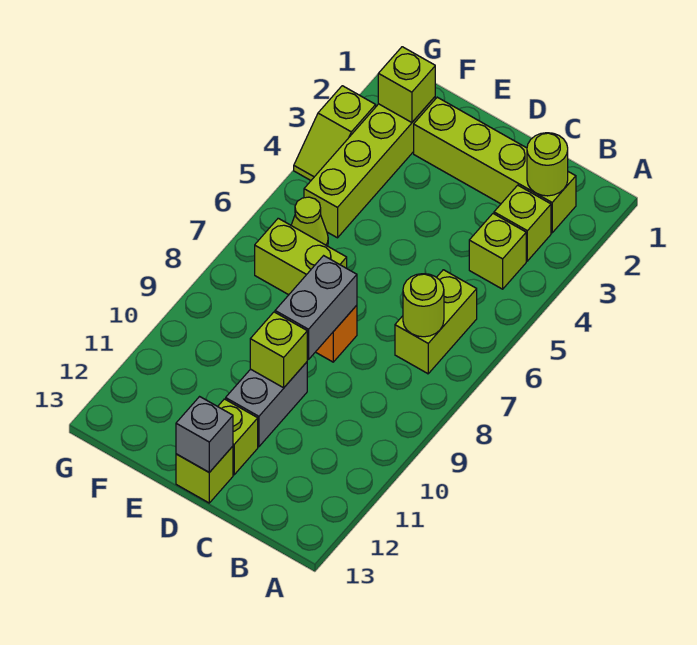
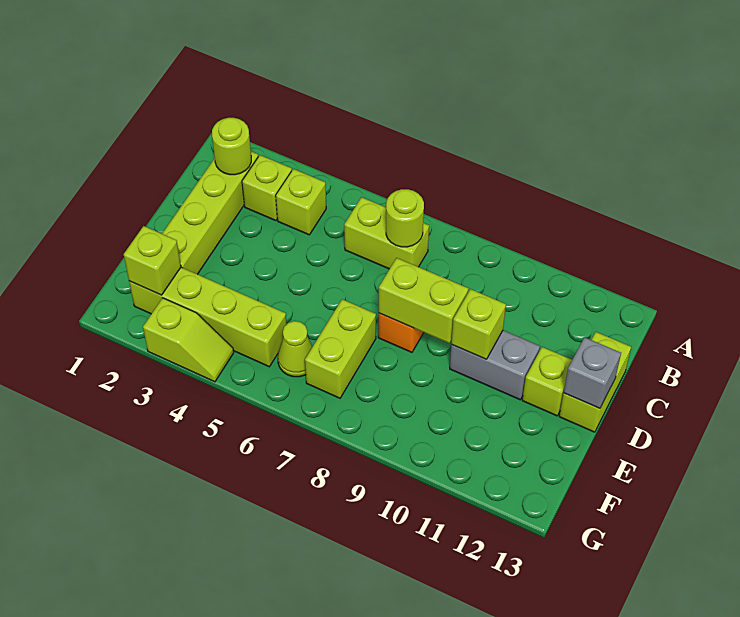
grey 1x2 brick [275,256,357,360] -> lime 1x2 brick [379,258,468,343]
lime 1x1 brick [176,446,233,503] -> lime 1x2 brick [559,332,631,432]

